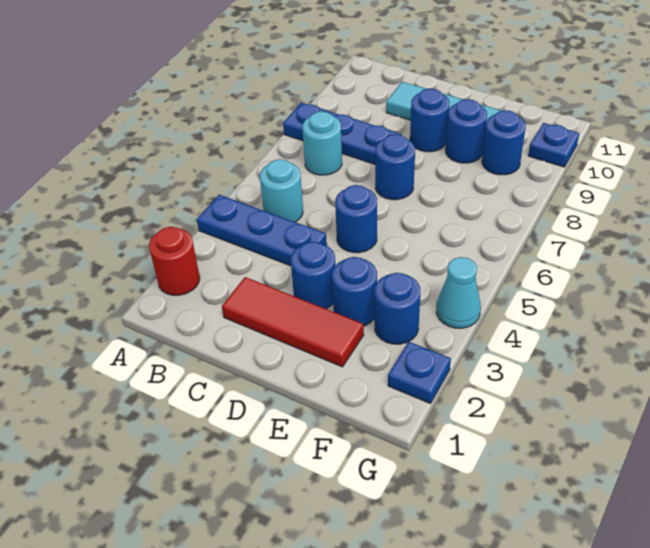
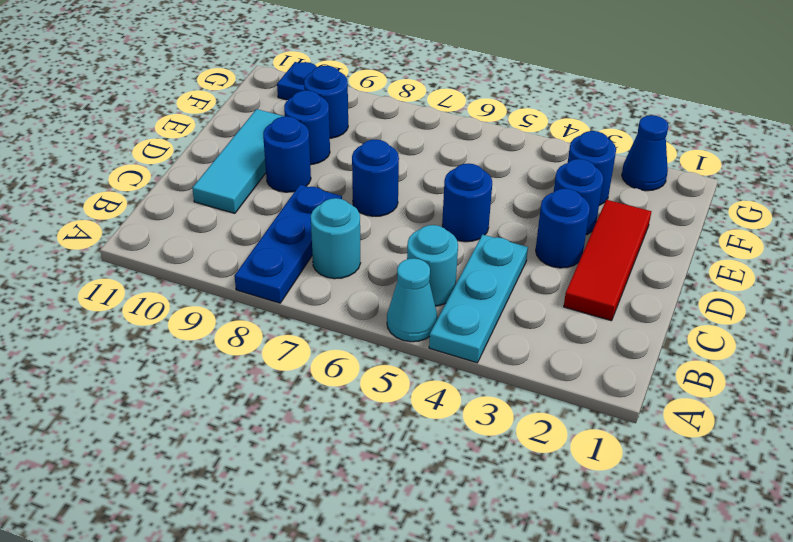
red 1x1 round brick [149,227,200,295] -> none
blue 1x3 plate [197,195,327,266] -> cyan 1x3 plate [429,235,528,363]
blue 1x1 plate [388,342,451,403] -> blue 1x1 cone [622,115,668,191]
cyan 1x1 cone [436,257,481,328] -> cyan 1x1 cone moved to [387,258,438,342]

